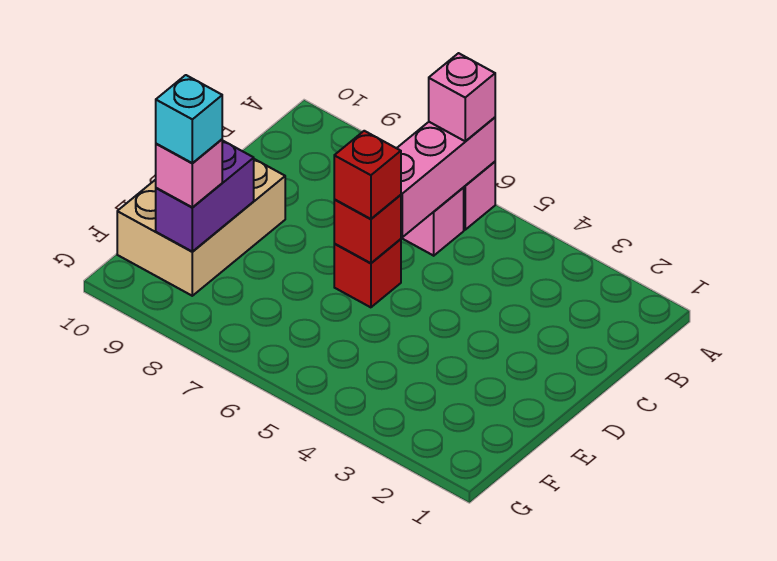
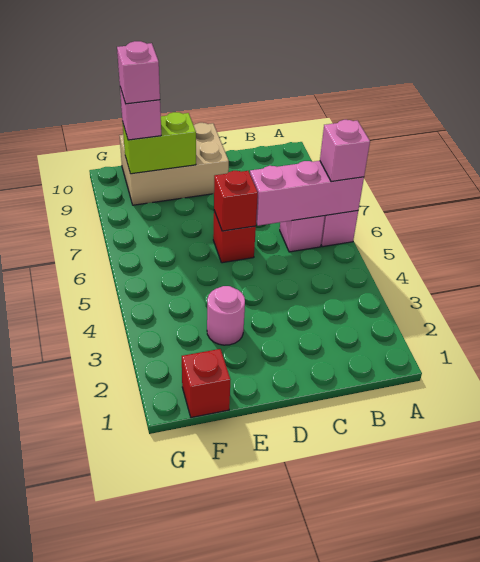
red 1x1 brick [334,131,401,219] -> red 1x1 brick moved to [182,349,230,418]
none -> pink 1x1 round brick [207,286,245,345]
purple 1x2 brick [156,140,254,252] -> lime 1x2 brick [123,112,196,174]
cyan 1x1 brick [156,75,222,163] -> pink 1x1 brick [117,41,160,104]

